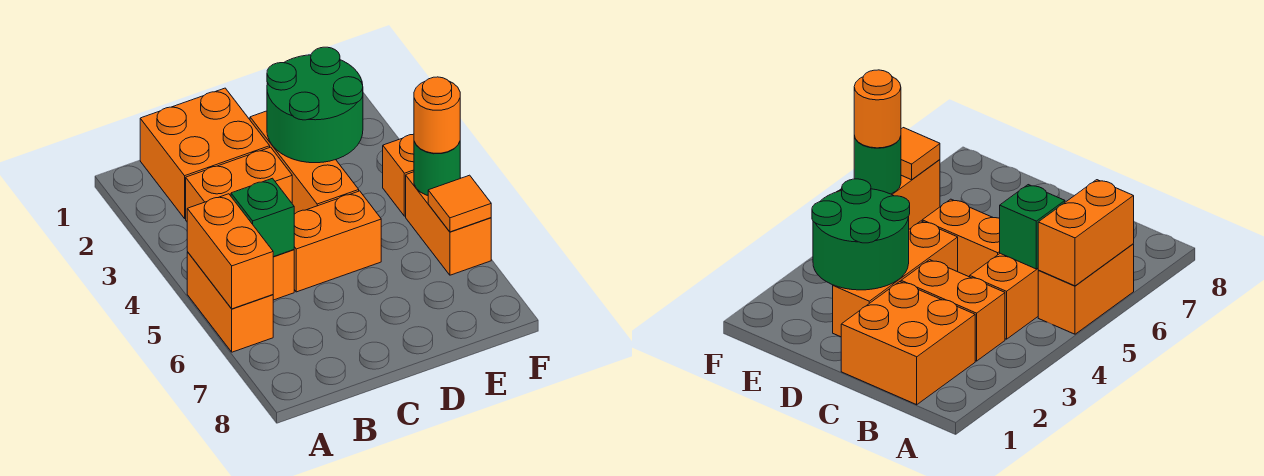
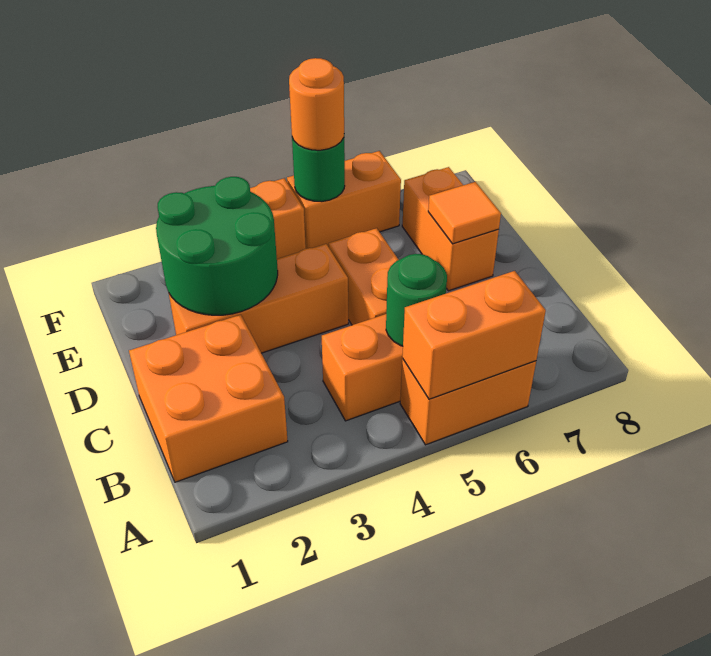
orange 1x2 brick [186,147,292,221] -> orange 1x2 brick moved to [402,167,499,291]
green 1x1 brick [231,178,294,257] -> green 1x1 round brick [386,254,447,346]
orange 1x1 tile [428,175,491,232] -> orange 1x1 tile moved to [428,182,501,244]

